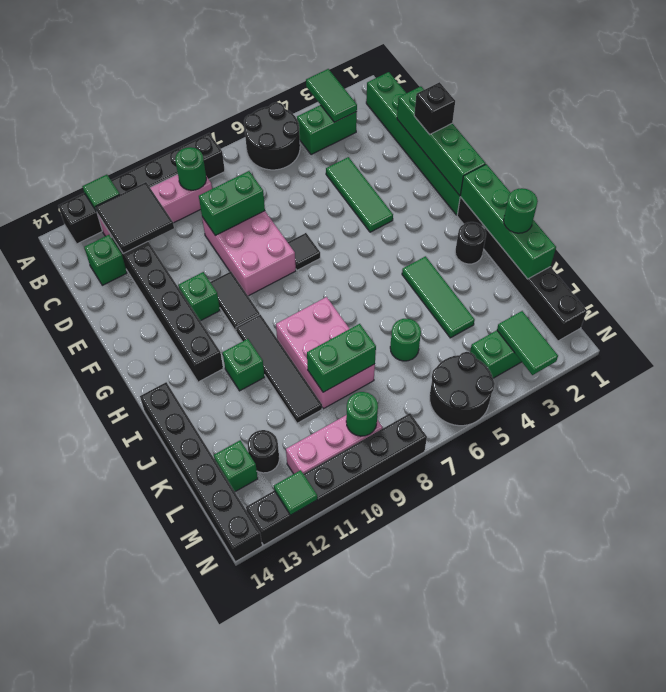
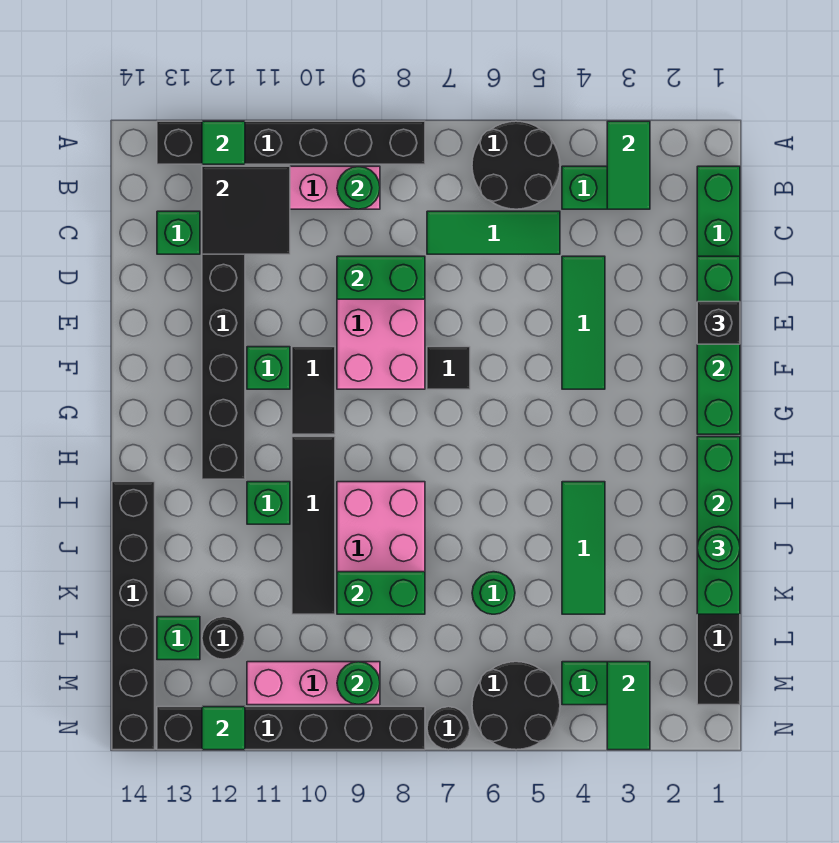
none -> green 1x3 tile [427,211,560,254]
black 1x1 round brick [455,222,486,264] -> black 1x1 round brick moved to [427,707,470,750]

